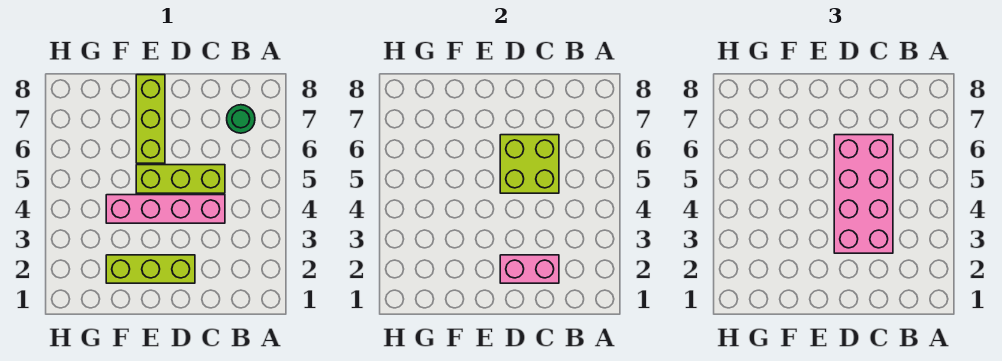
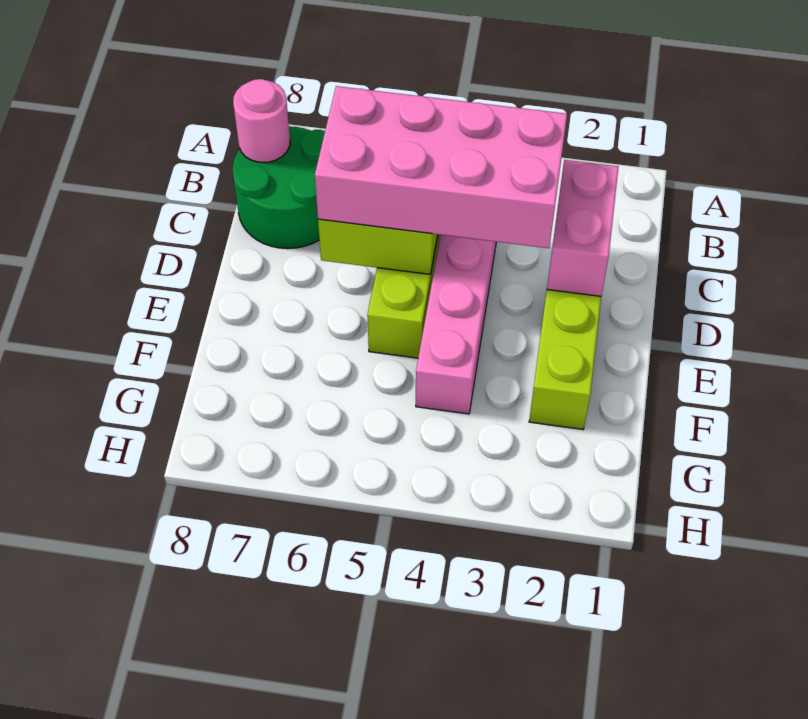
green 1x1 round brick [227,105,255,133] -> green 2x2 round brick [233,126,325,249]
none -> pink 1x1 round brick [233,79,290,162]
lime 1x3 brick [136,75,165,163] -> none

